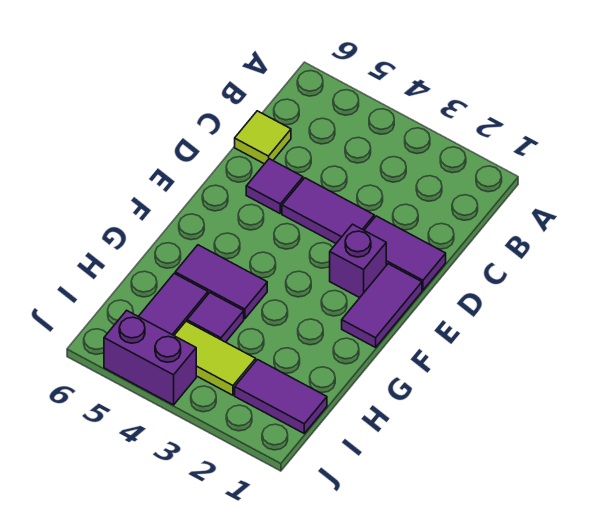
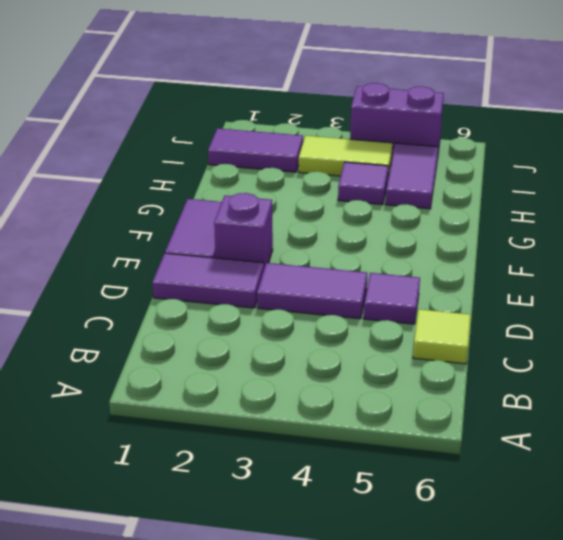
purple 1x2 tile [175,245,267,319] -> none

